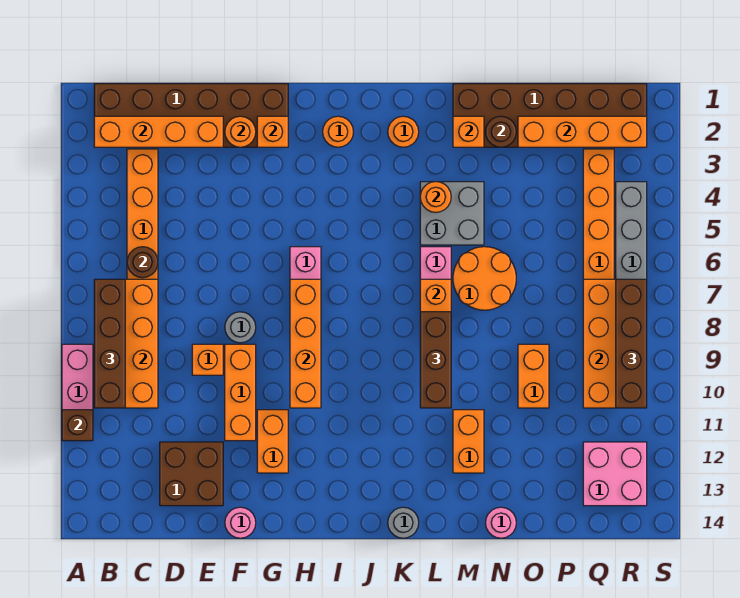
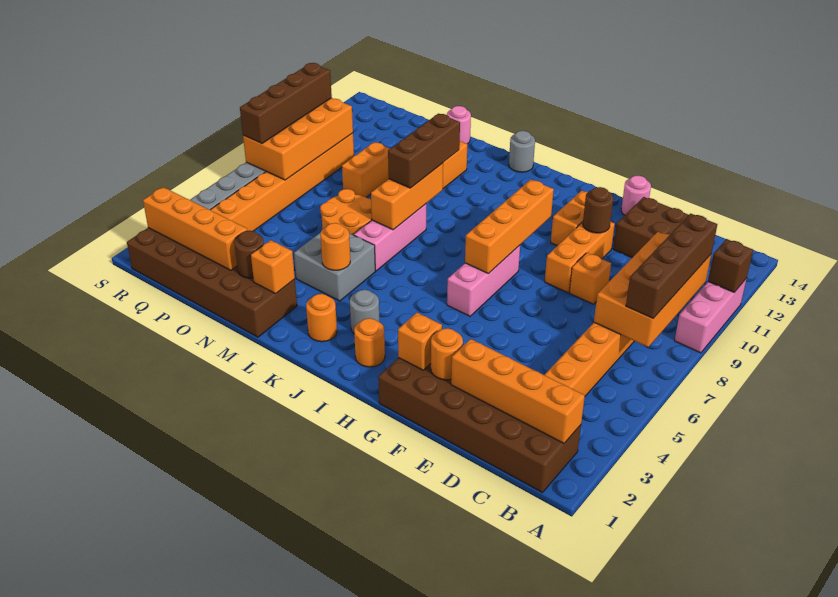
brown 1x1 round brick [127,247,158,278] -> brown 1x1 round brick moved to [583,187,613,233]
grey 1x1 round brick [225,312,256,343] -> grey 1x1 round brick moved to [350,290,379,333]
pink 2x2 brick [583,442,647,506] -> none

